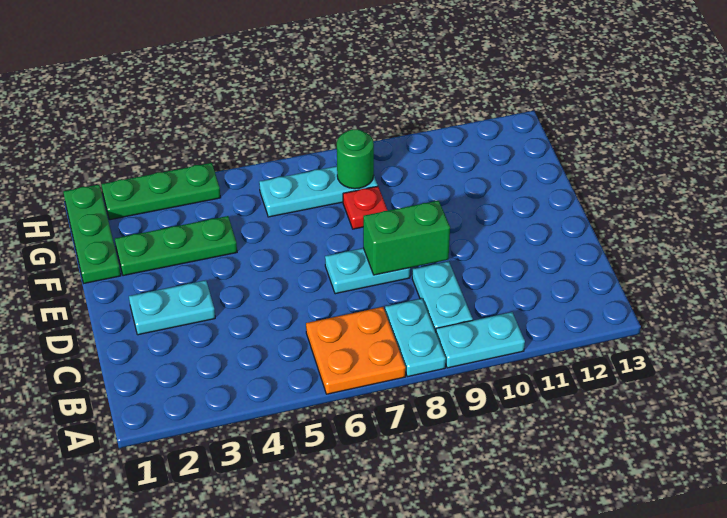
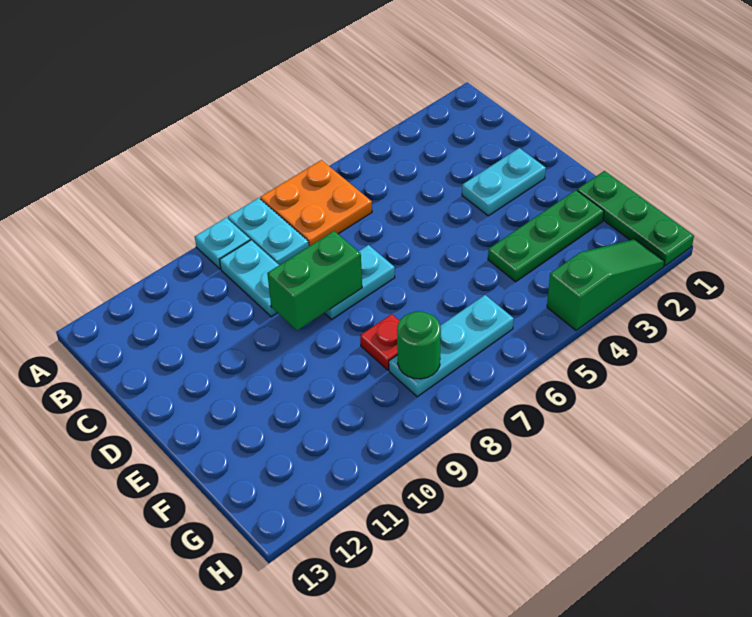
cyan 1x2 plate [436,312,525,368] -> cyan 1x1 plate [195,218,250,269]
green 1x3 plate [101,163,221,220] -> green 1x3 slope [547,239,665,330]

